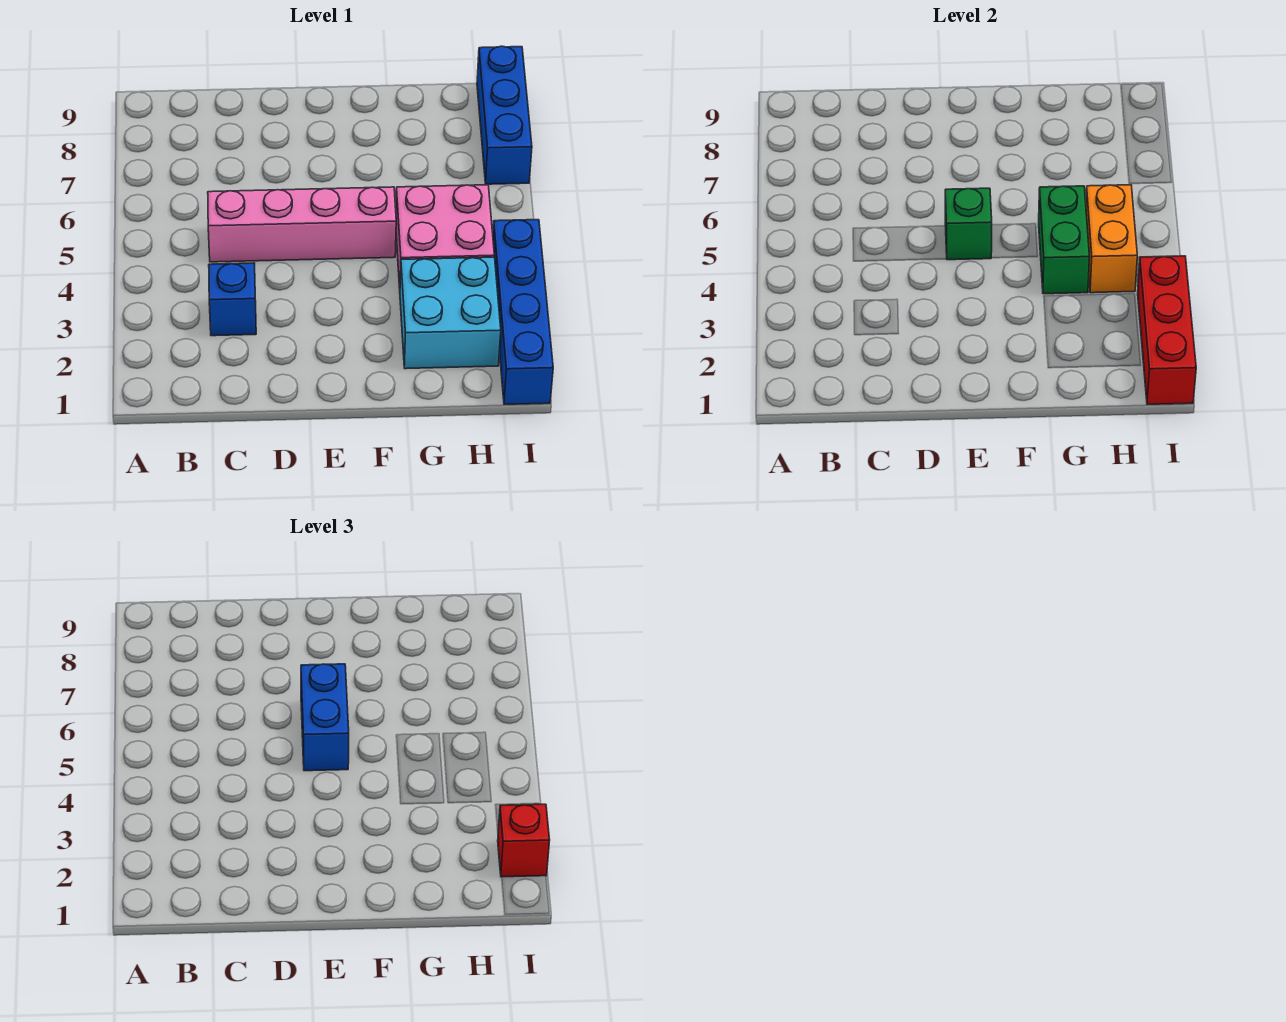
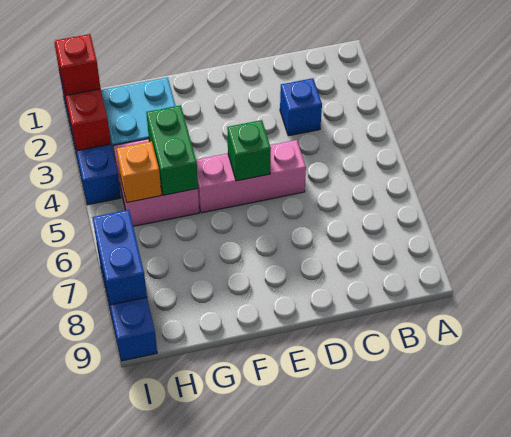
pink 1x4 brick [208,187,396,262] -> pink 1x3 brick [196,140,306,213]
blue 1x2 brick [301,664,349,771] -> blue 1x2 brick moved to [93,210,147,305]
orange 1x2 brick [1086,185,1137,293] -> orange 1x1 brick [117,141,161,202]

